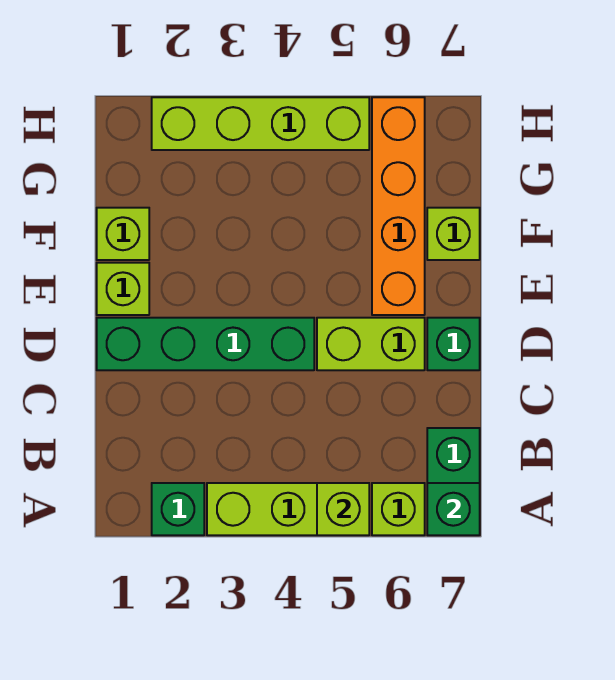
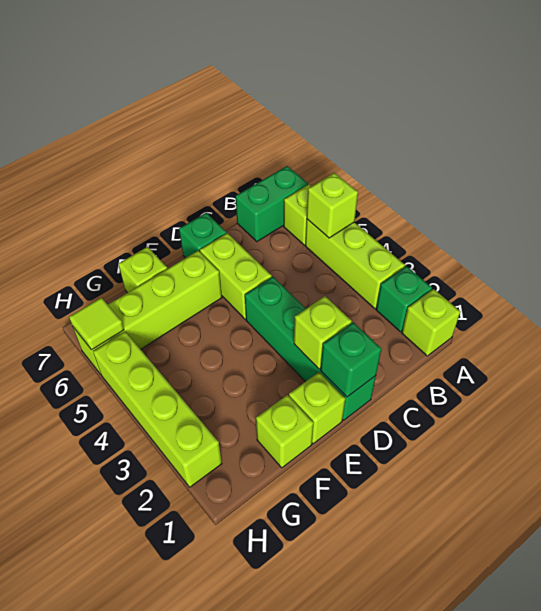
none -> lime 1x1 brick [402,289,461,356]
green 1x1 brick [427,483,480,535] -> green 1x1 brick moved to [320,322,381,397]
none -> lime 1x1 brick [294,296,352,369]
orange 1x4 brick [372,97,425,315] -> lime 1x4 brick [73,251,222,374]
none -> lime 1x1 tile [69,298,124,350]

